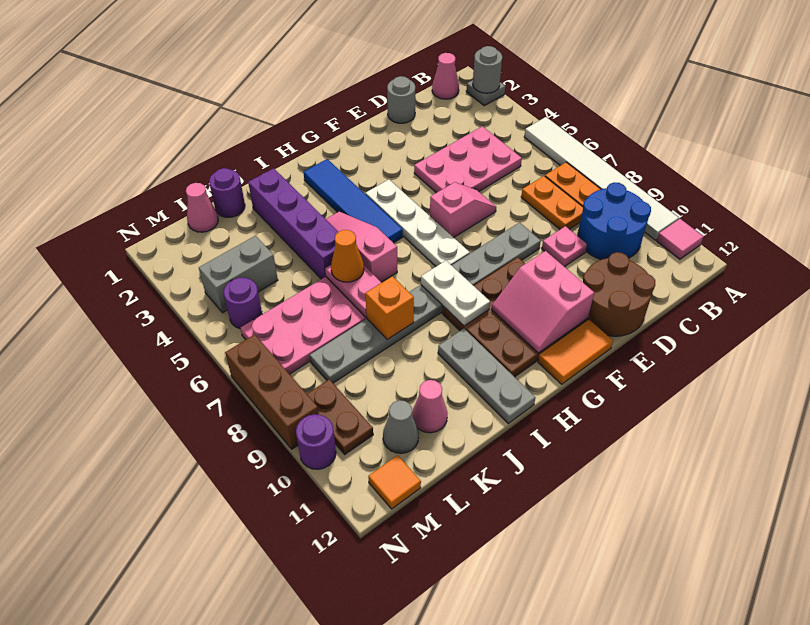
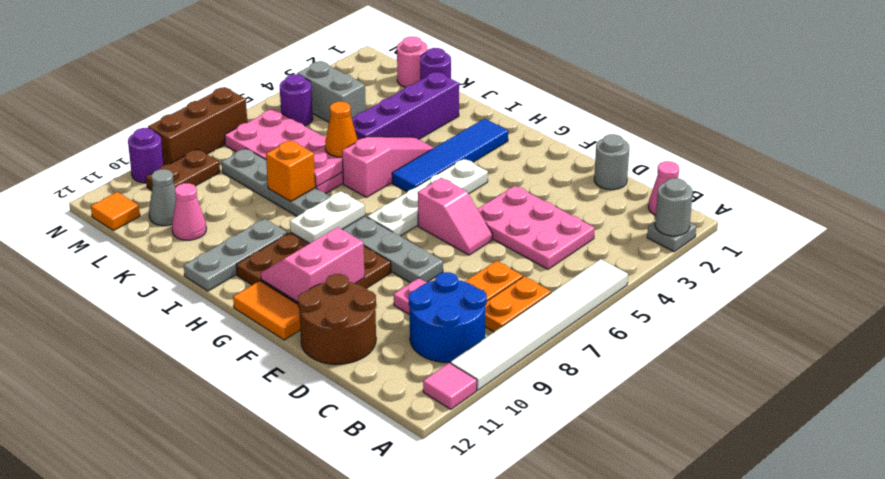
pink 1x1 cone [186,183,218,232] -> pink 1x1 round brick [397,37,427,87]

